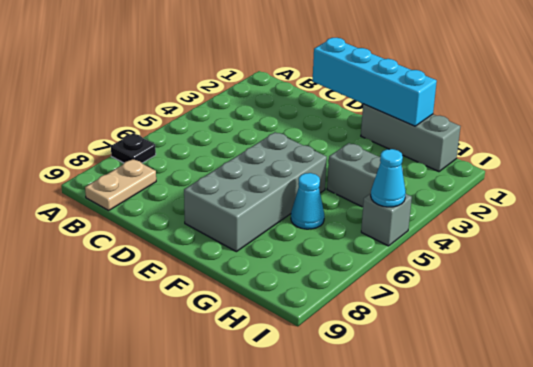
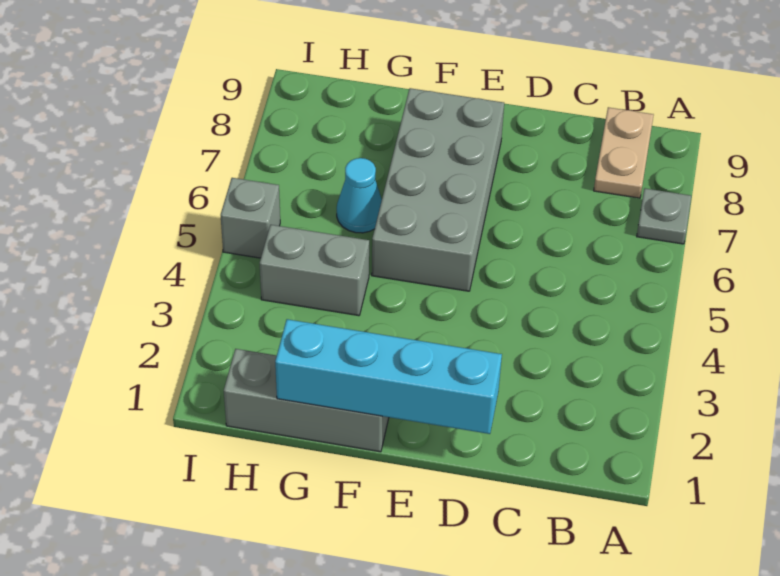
black 1x1 plate [111,133,156,163] -> grey 1x1 plate [637,188,691,244]
cyan 1x1 cone [371,149,406,207] -> none

